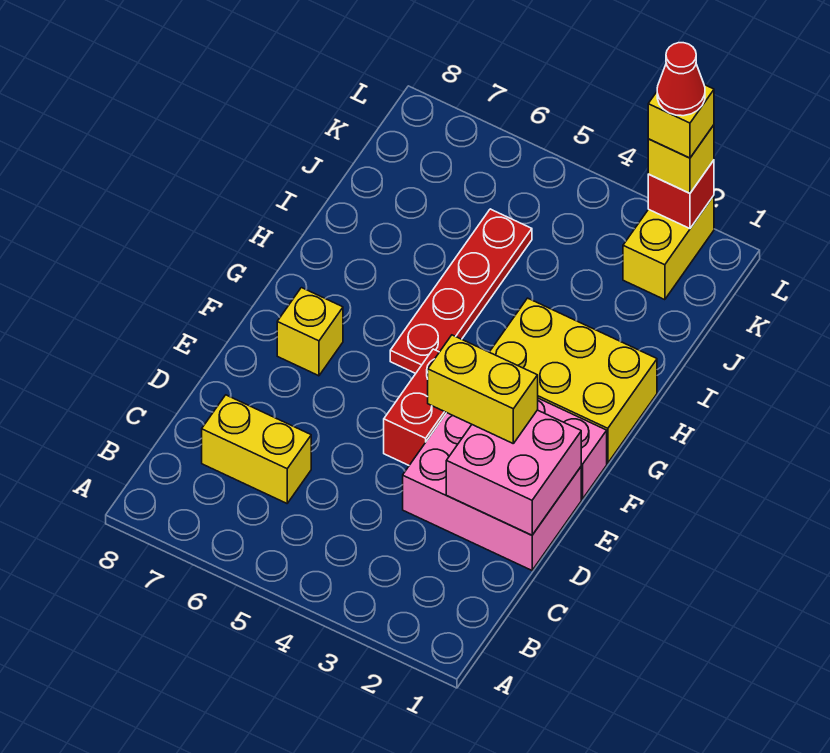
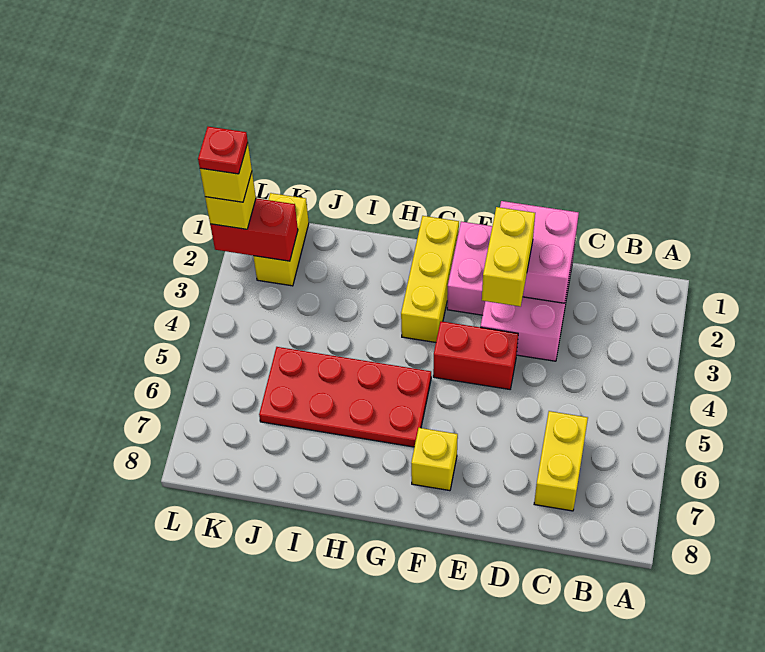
yellow 2x3 brick [490,298,657,463] -> yellow 1x3 brick [401,216,459,342]
red 1x4 plate [390,209,532,373] -> red 2x4 plate [259,347,431,447]
yellow 1x2 brick [623,196,714,300] -> yellow 1x2 brick turned to [253,193,309,286]
red 1x1 brick [648,160,714,228] -> red 1x2 brick [210,198,298,261]
red 1x1 cone [657,43,705,116] -> red 1x1 plate [198,127,248,174]

